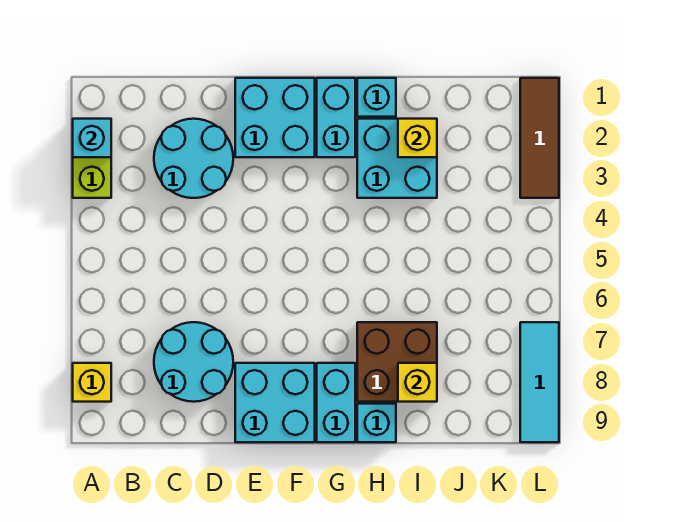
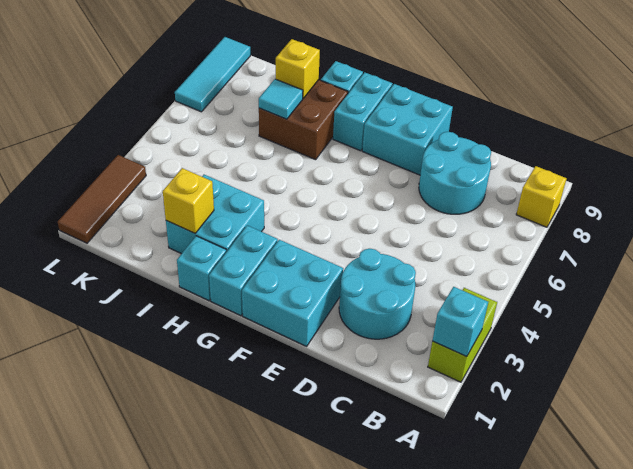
none -> cyan 1x1 tile [259,79,303,119]

